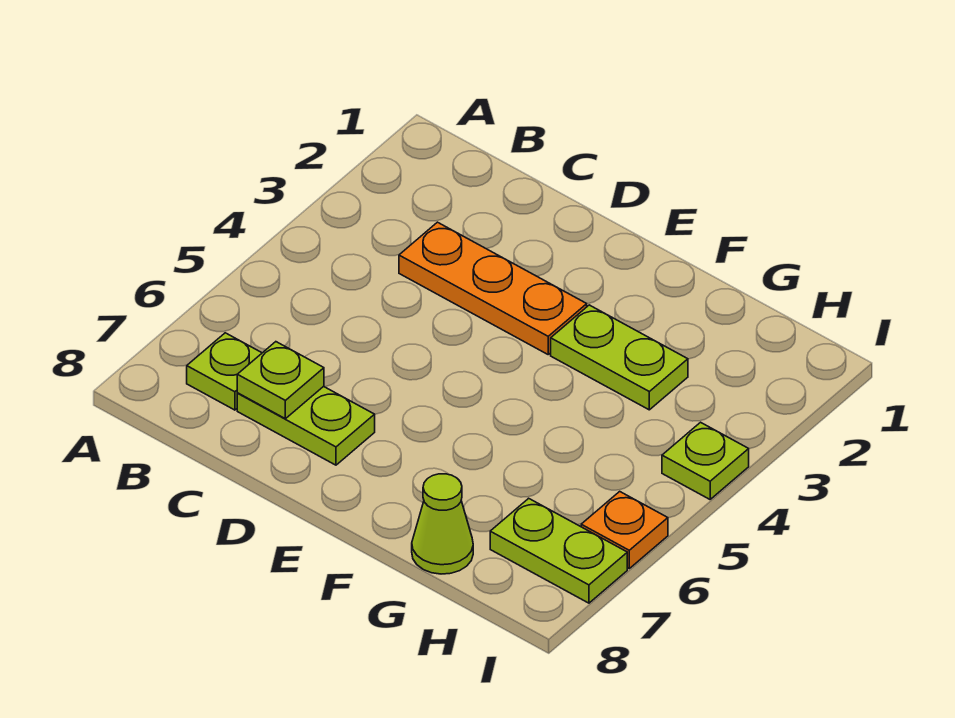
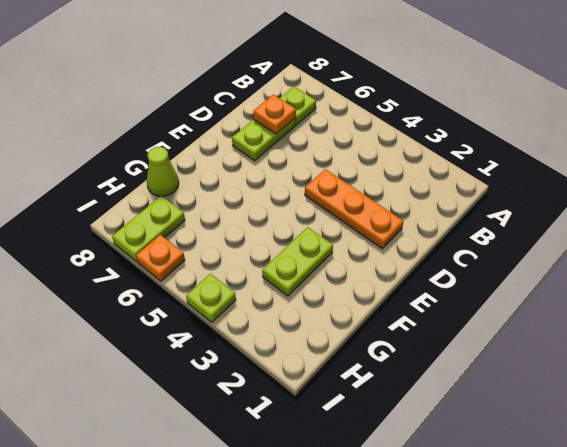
orange 1x3 plate [399,222,587,354] -> orange 1x3 plate turned to [305,169,404,248]
lime 1x1 plate [237,342,324,419] -> orange 1x1 plate [253,95,296,134]

